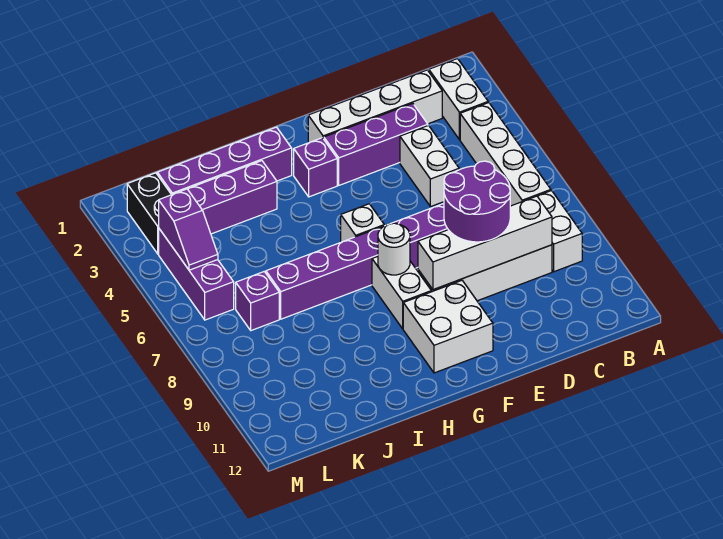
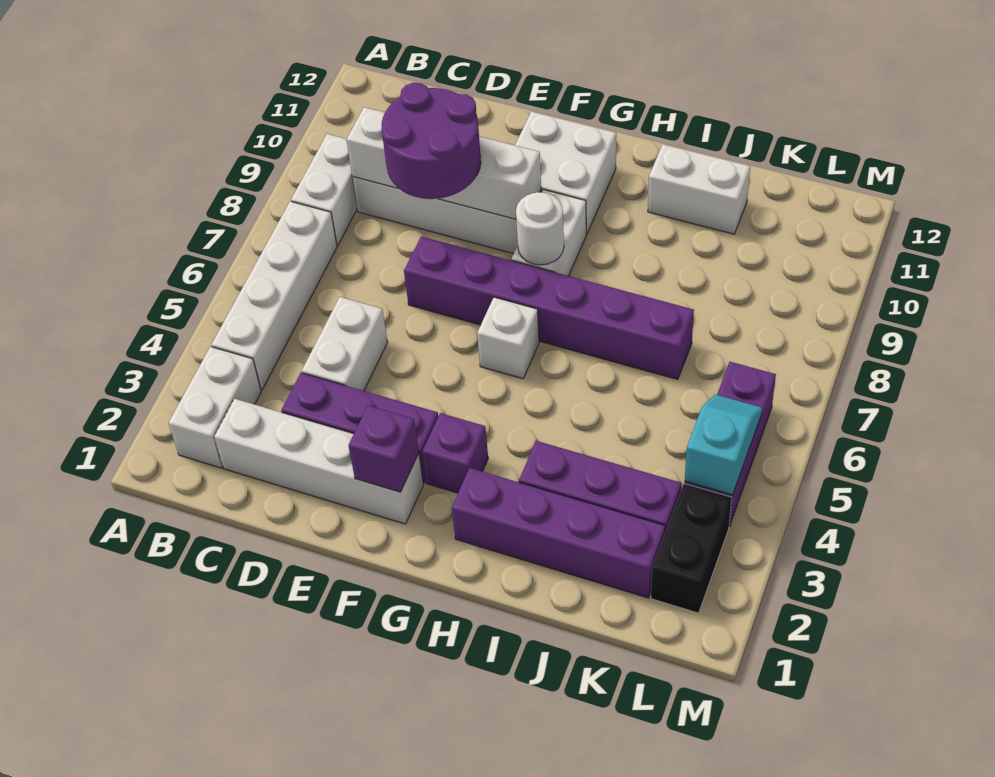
none -> white 1x2 brick [648,144,750,234]
purple 1x1 brick [236,272,279,330] -> purple 1x1 brick moved to [349,405,419,492]
purple 1x2 slope [159,189,218,270] -> cyan 1x2 slope [685,394,762,495]

